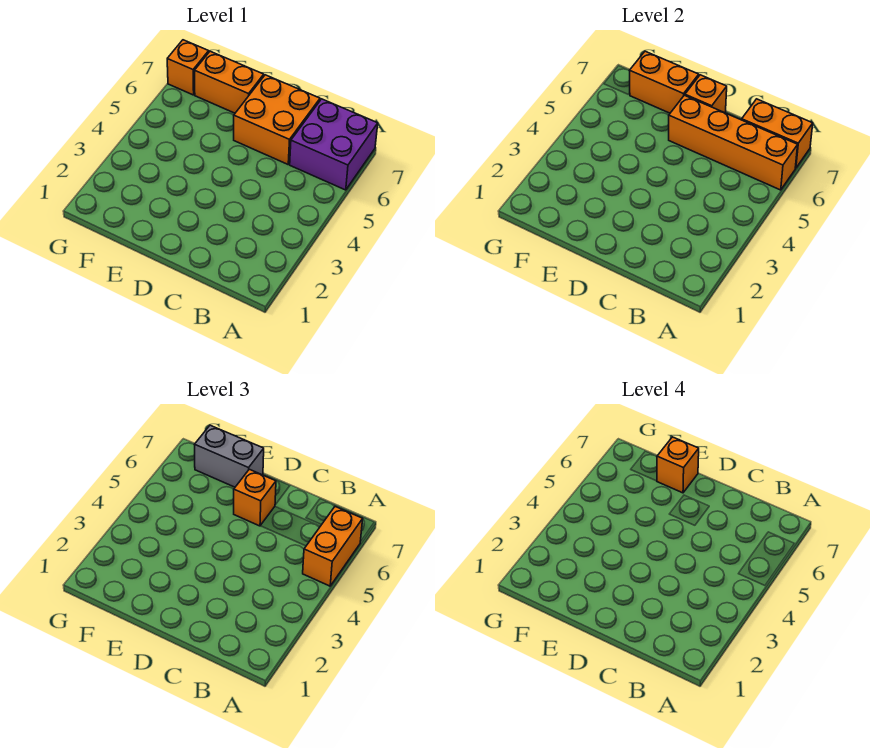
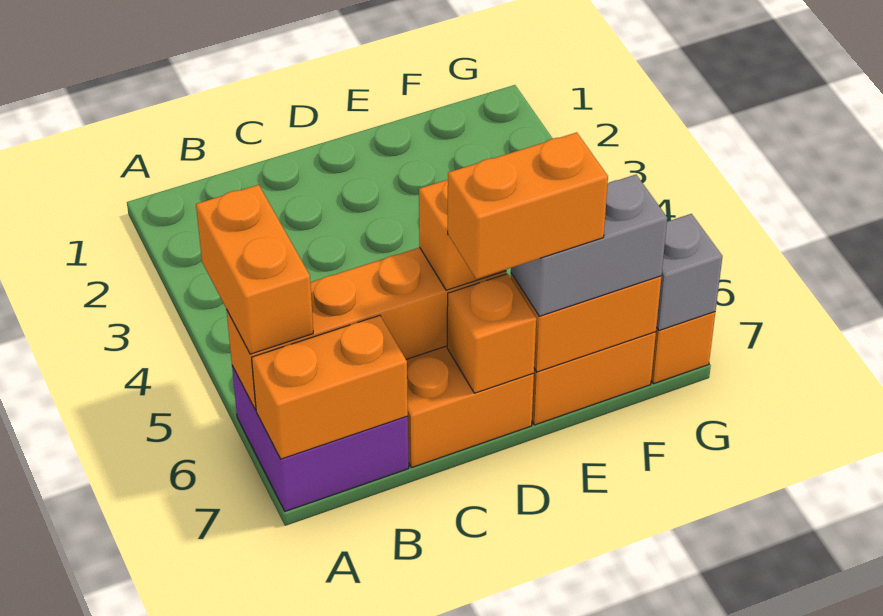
orange 1x1 brick [657,437,699,493] -> orange 1x2 brick [448,132,608,279]
none -> grey 1x1 brick [656,214,722,330]

